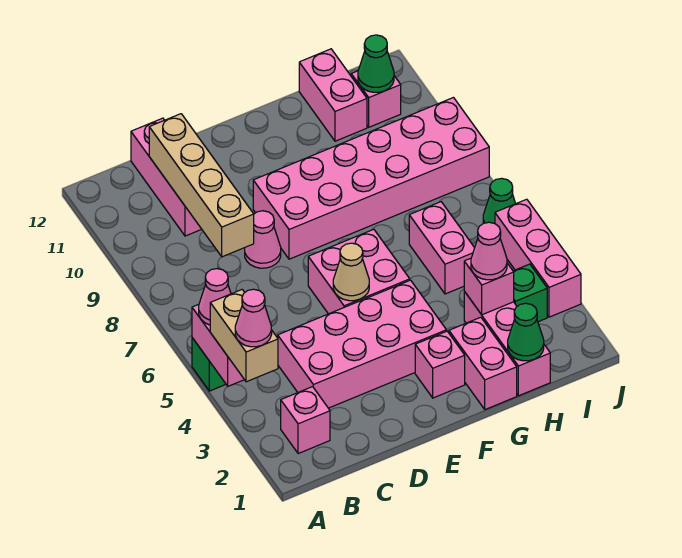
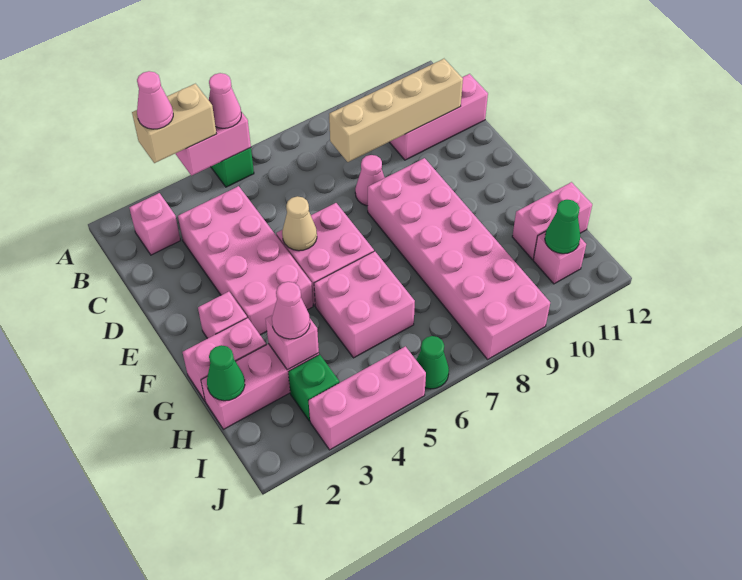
pink 1x2 brick [409,202,475,294] -> pink 2x2 brick [314,251,415,358]

